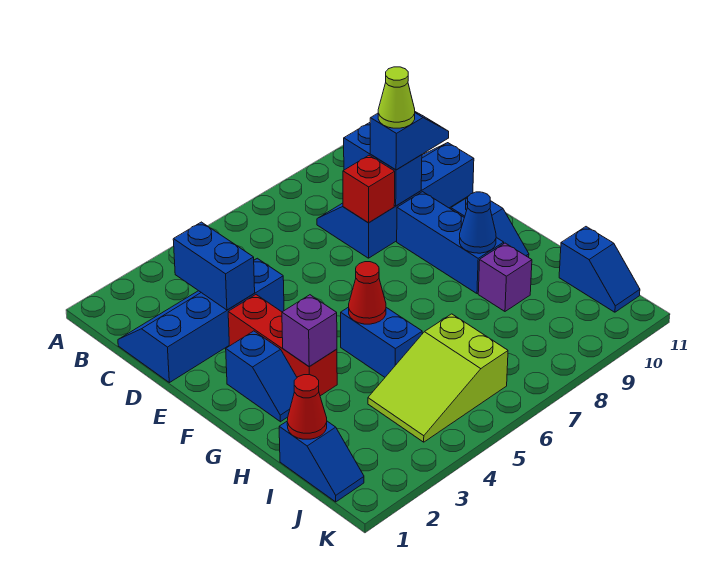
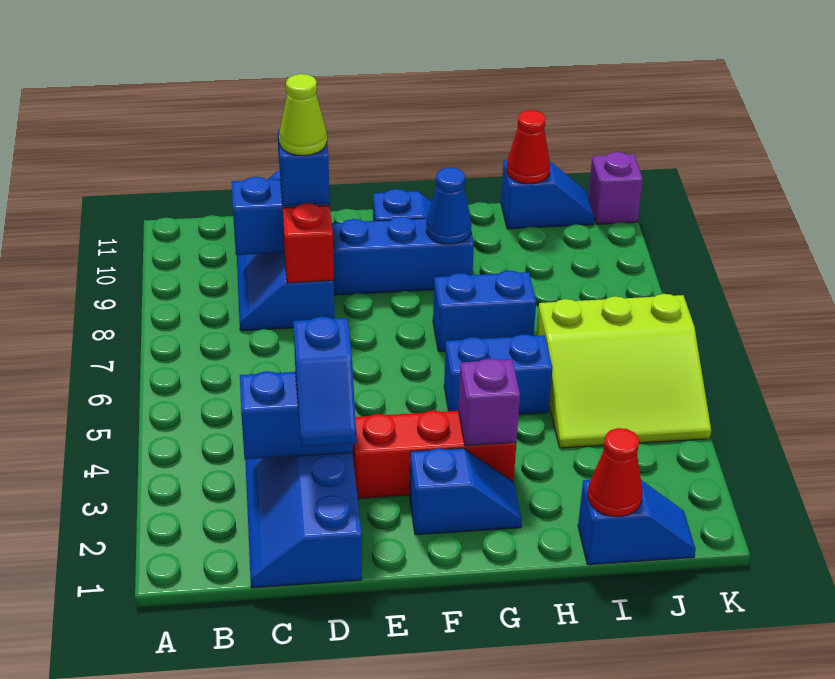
none -> blue 1x2 slope [293,317,357,447]
red 1x1 cone [349,262,386,324] -> red 1x1 cone moved to [507,110,550,184]
none -> blue 1x2 brick [433,271,536,352]
purple 1x1 brick [478,243,532,311] -> purple 1x1 brick moved to [588,152,643,224]
lime 2x3 slope [368,314,508,442] -> lime 3x3 slope [536,294,711,448]

